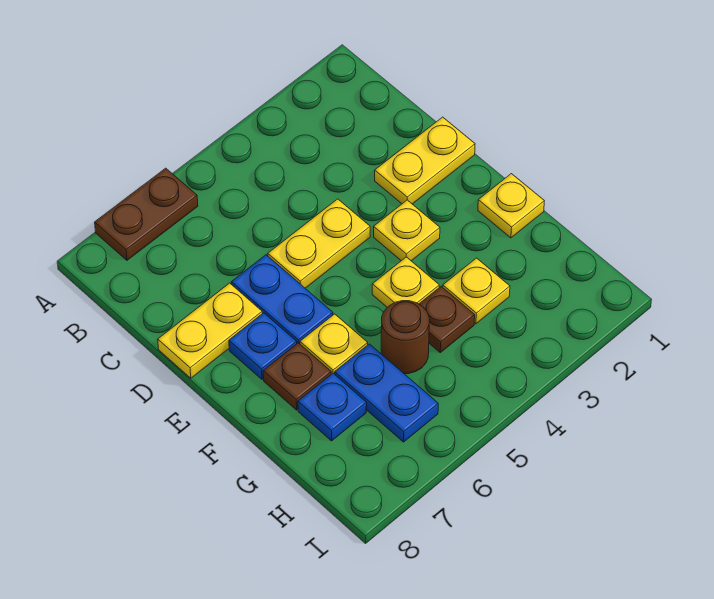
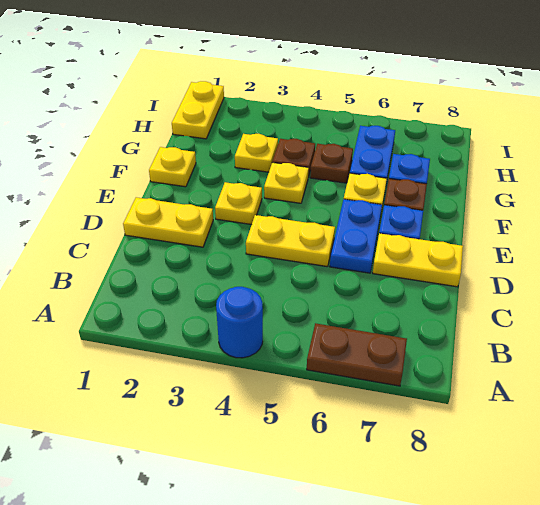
none -> blue 1x1 round brick [216,287,263,358]
brown 1x1 round brick [381,301,429,374] -> brown 1x1 plate [310,144,353,183]
none -> yellow 1x2 plate [172,81,224,139]

